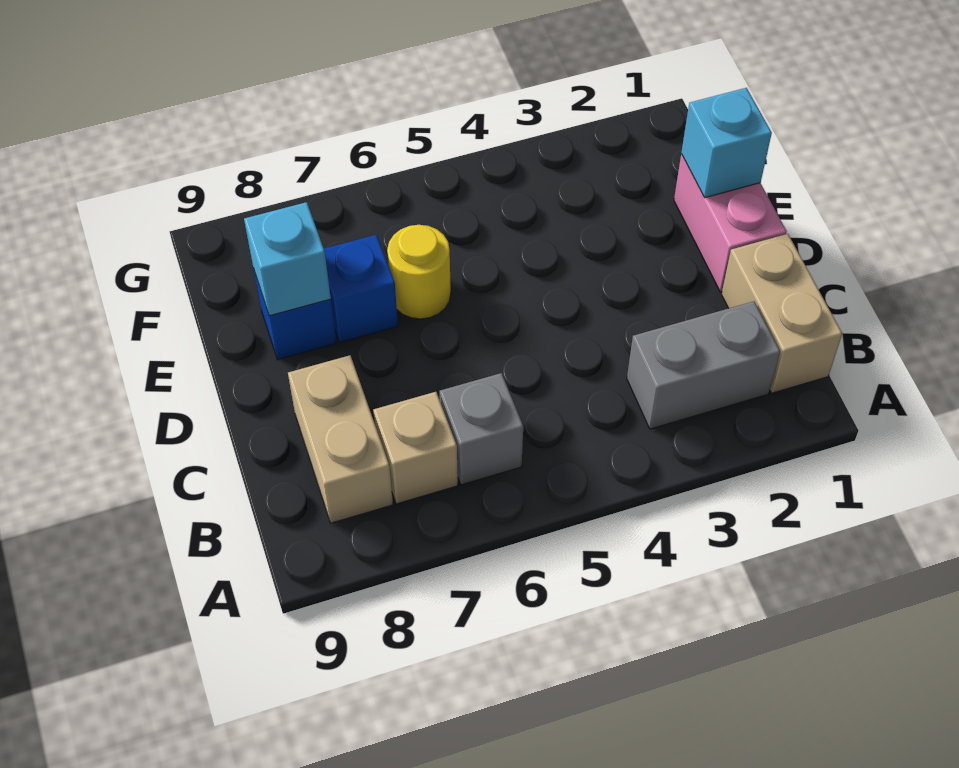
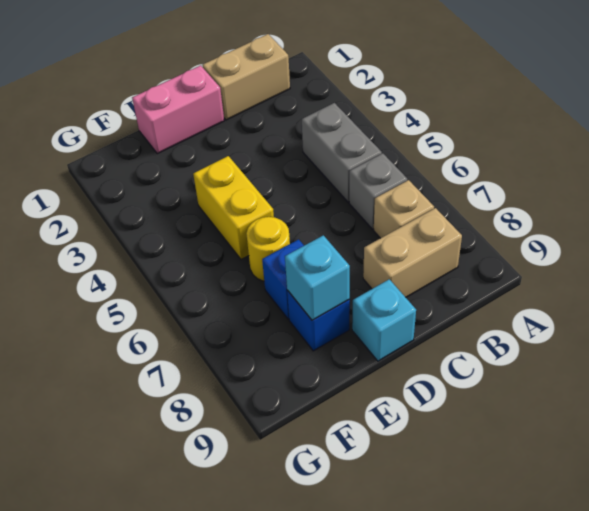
grey 1x2 brick [627,301,780,429] -> grey 1x2 brick moved to [302,103,382,202]
cyan 1x1 brick [681,88,772,198] -> cyan 1x1 brick moved to [352,279,416,361]
none -> yellow 1x2 brick [193,156,274,260]

